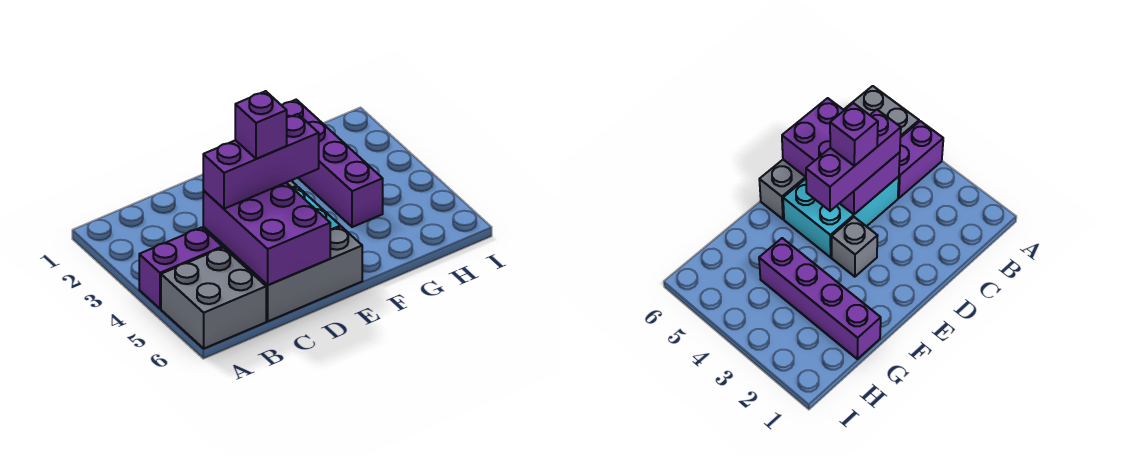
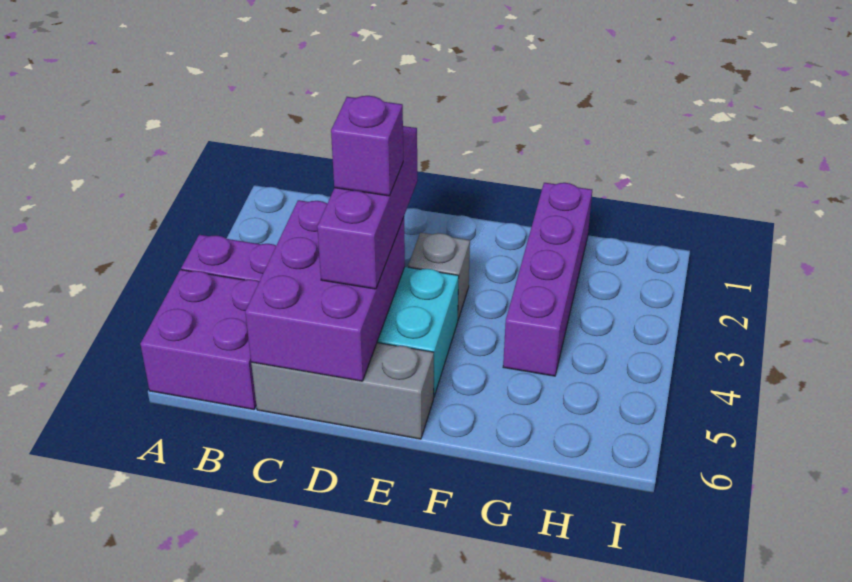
grey 2x2 brick [161,247,266,349] -> purple 2x2 brick [140,270,259,409]
purple 1x3 brick [203,114,319,209] -> purple 1x3 brick turned to [317,126,417,289]

